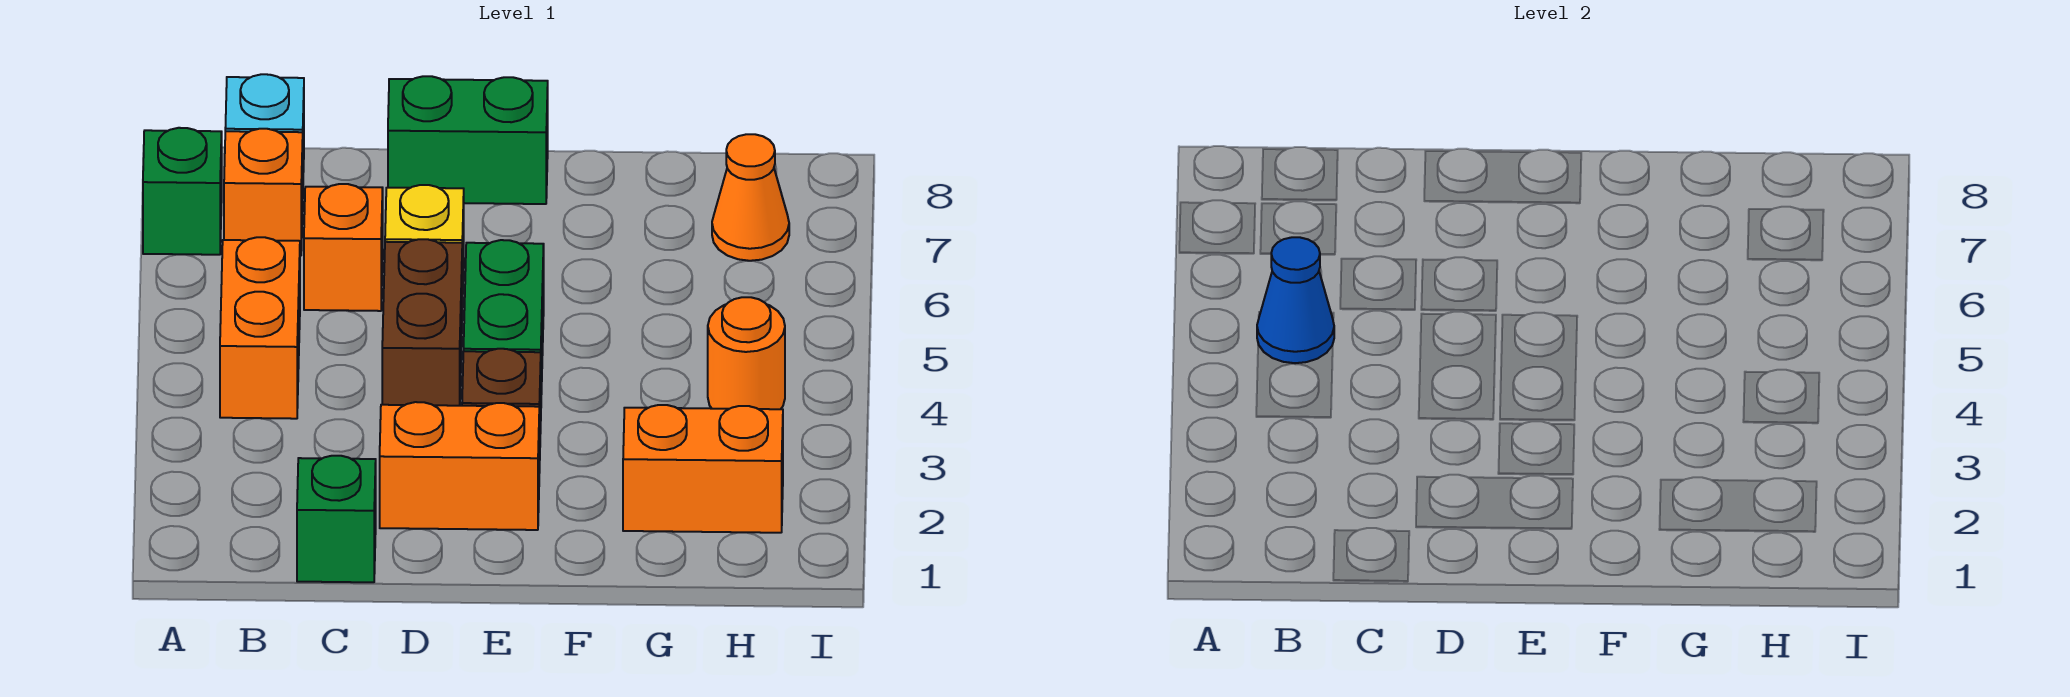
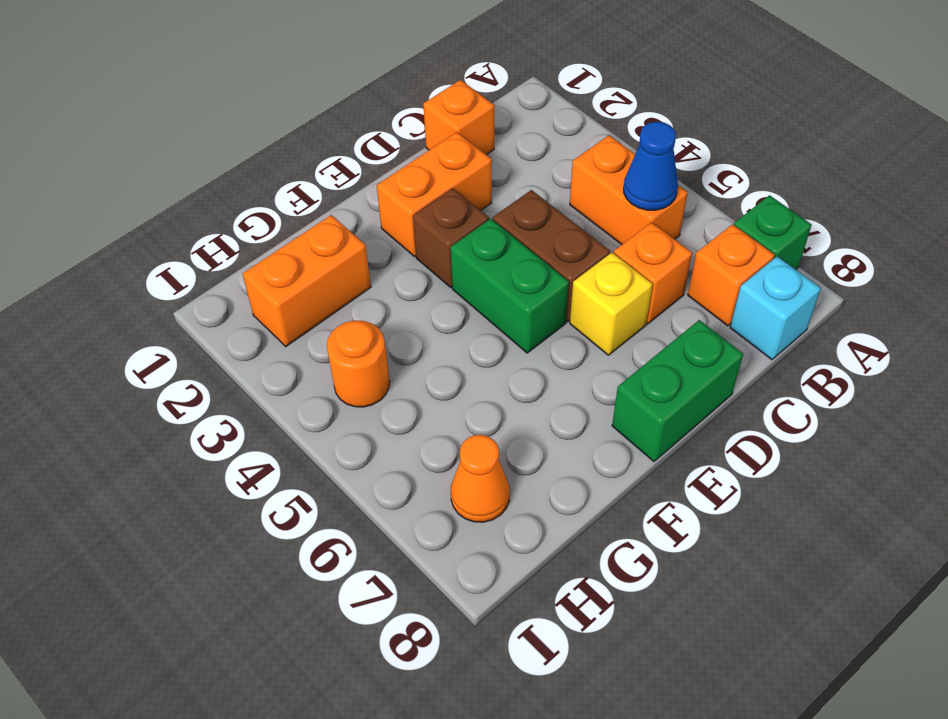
green 1x1 brick [297,456,376,582] -> orange 1x1 brick [423,80,494,155]

